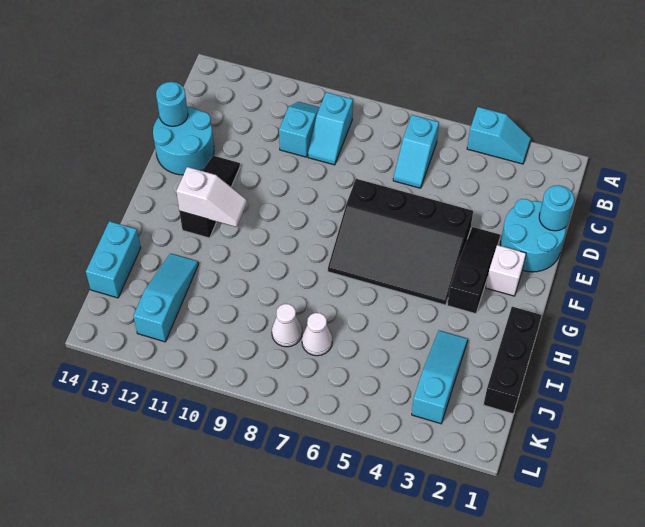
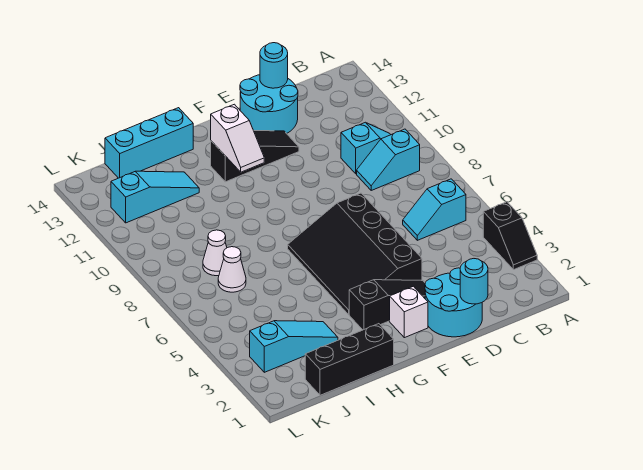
cyan 1x2 slope [467,107,531,164] -> black 1x2 slope [483,202,537,270]
cyan 1x2 brick [86,221,141,298] -> cyan 1x3 brick [105,108,193,178]

